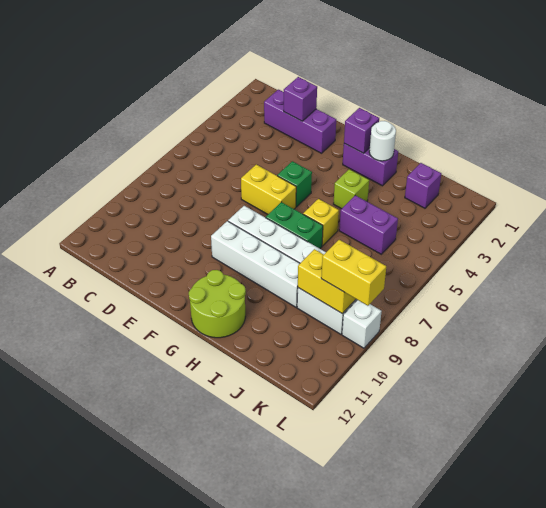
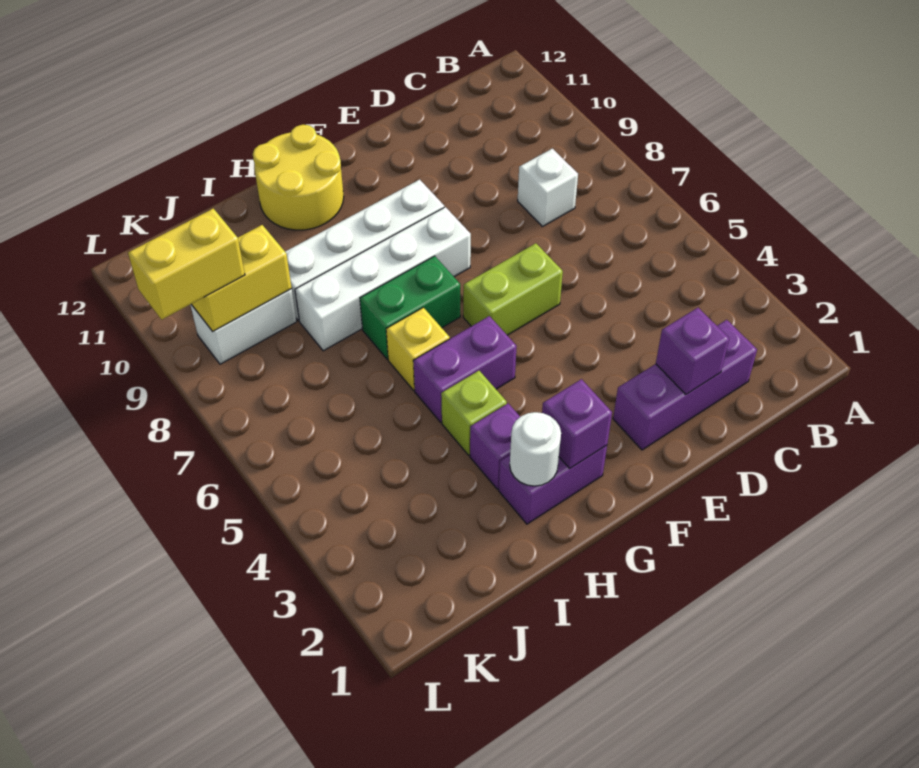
yellow 1x2 brick [241,165,296,214] -> lime 1x2 brick [463,243,563,335]
green 1x1 brick [277,161,312,207] -> none
lime 2x2 round brick [189,270,246,338] -> yellow 2x2 round brick [253,125,344,230]
purple 1x2 brick [339,195,398,254] -> purple 1x2 brick moved to [413,316,517,422]
purple 1x1 brick [405,163,441,208] -> purple 1x1 brick moved to [470,403,520,489]
white 1x1 brick [342,300,382,348] -> white 1x1 brick moved to [518,149,578,227]

